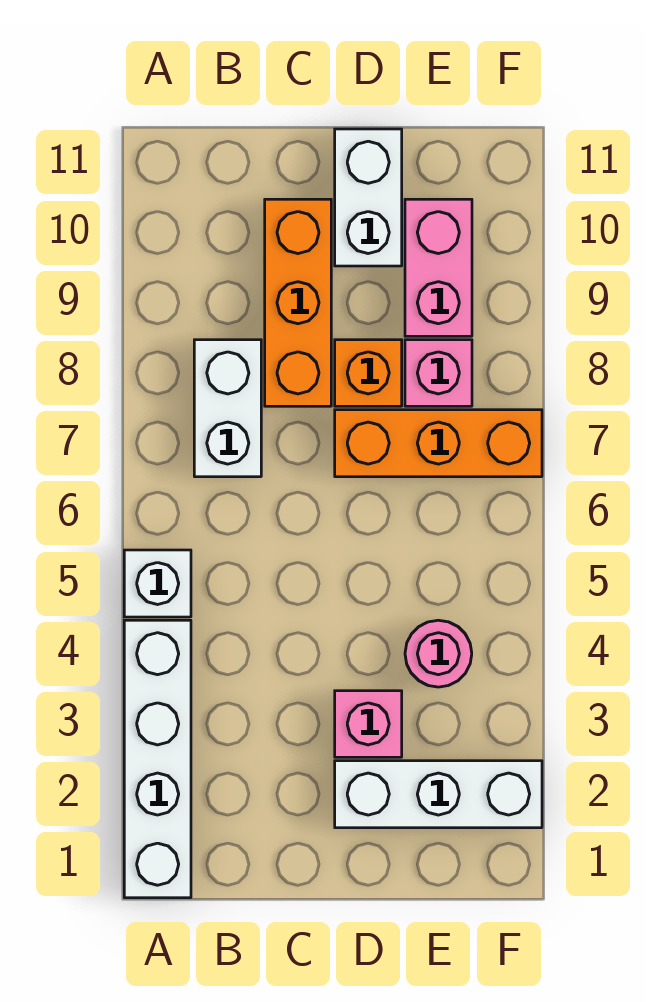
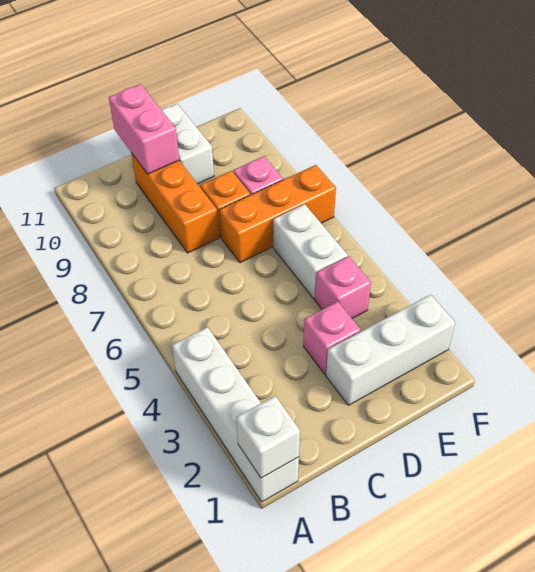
white 1x1 brick [124,550,191,617] -> white 1x1 brick moved to [236,396,300,478]
white 1x2 brick [194,340,261,477] -> white 1x2 brick moved to [273,204,348,299]
pink 1x1 round brick [405,620,472,687] -> pink 1x1 brick [315,256,371,318]
pink 1x2 brick [405,199,472,336] -> pink 1x2 brick moved to [109,84,179,174]

